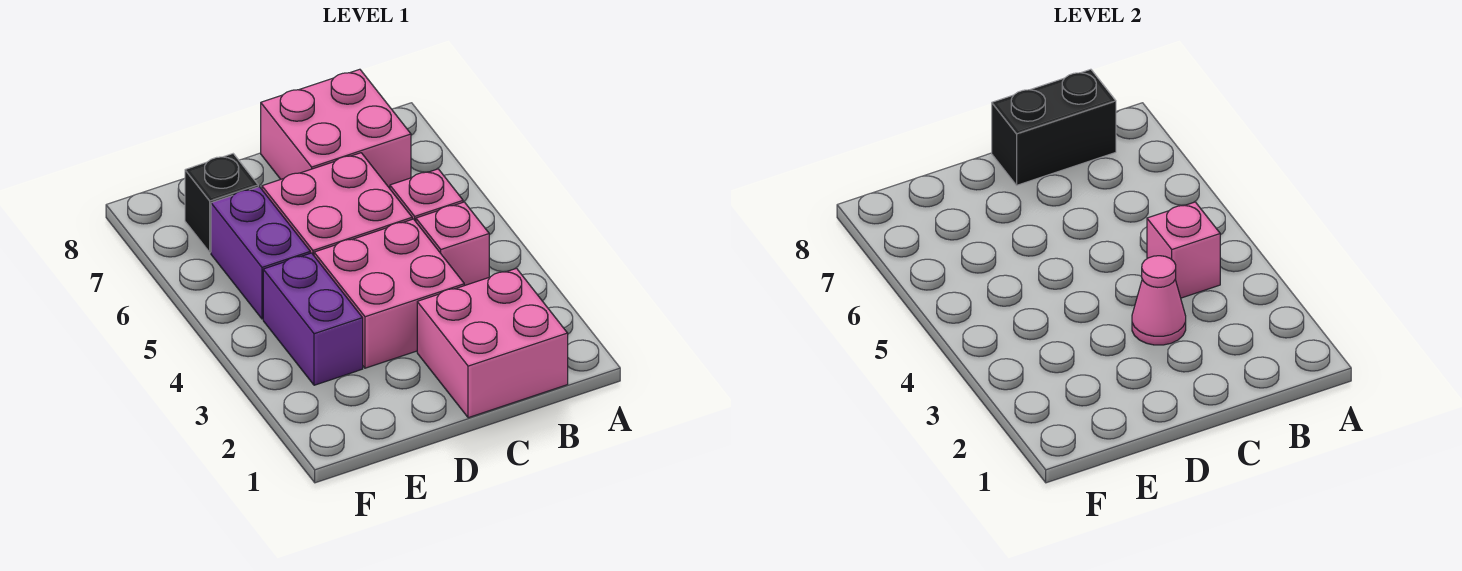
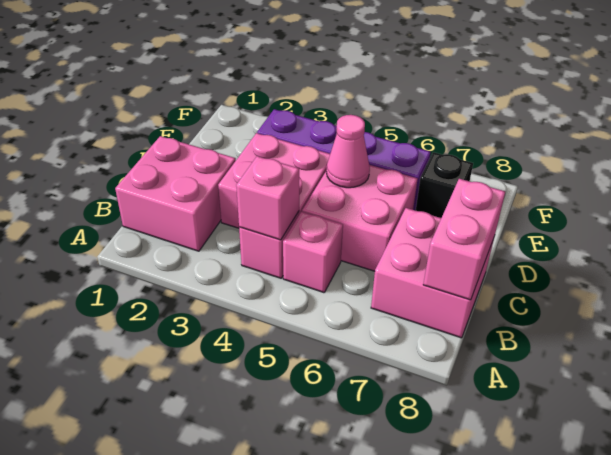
black 1x2 brick [992,69,1116,185] -> pink 1x2 brick [423,179,505,300]
pink 1x1 cone [1132,256,1186,345] -> pink 1x1 cone moved to [327,115,370,188]

